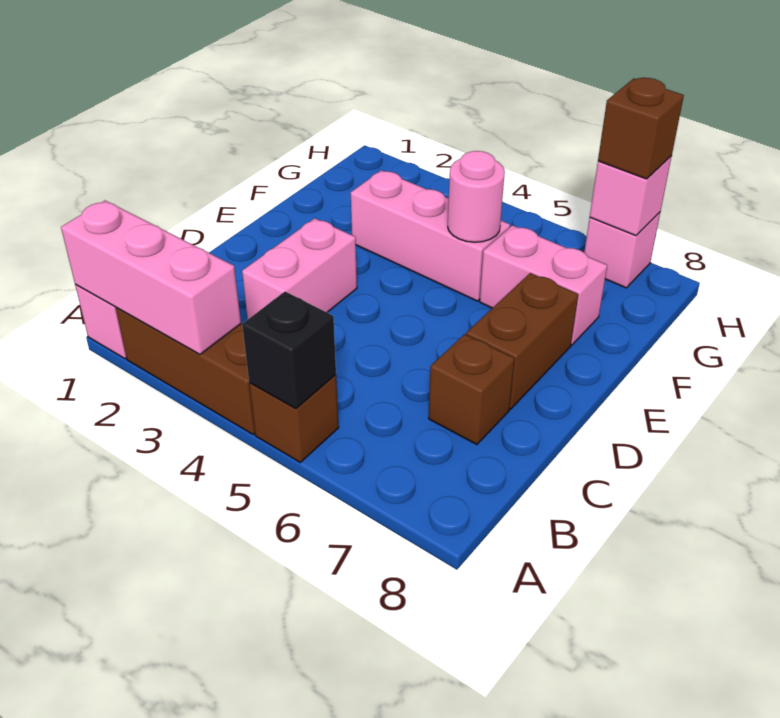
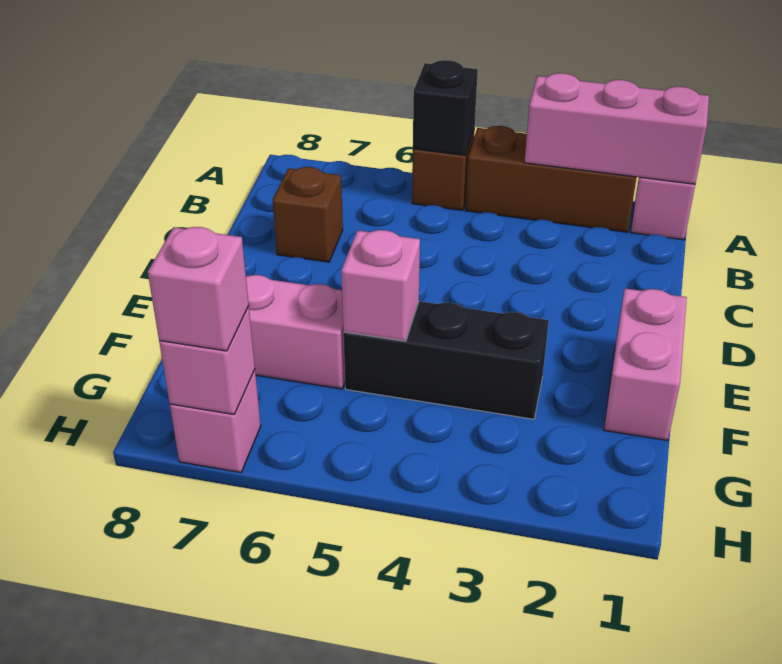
pink 1x2 brick [242,218,357,319] -> pink 1x2 brick moved to [604,288,687,441]
brown 1x2 brick [466,273,578,409] -> none
pink 1x3 brick [351,170,510,301] -> black 1x3 brick [343,301,549,419]
pink 1x1 round brick [448,151,505,242] -> pink 1x1 brick [341,230,420,341]
brown 1x1 brick [598,78,684,179] -> pink 1x1 brick [148,227,249,351]

